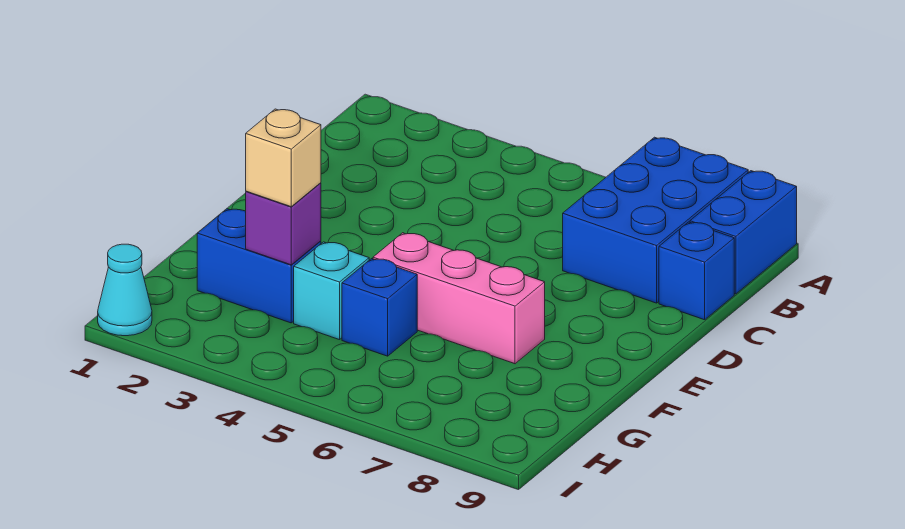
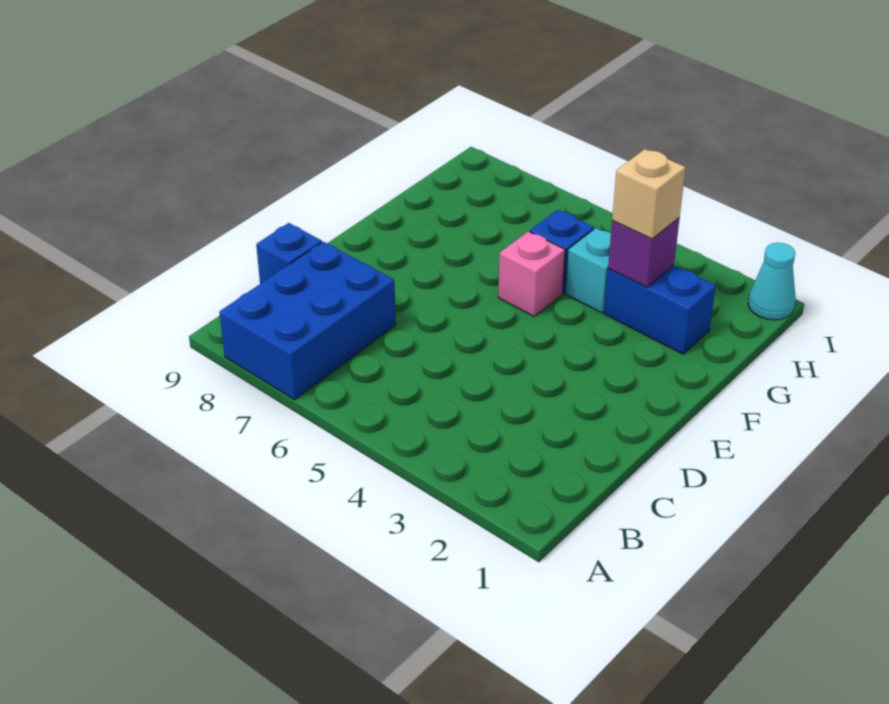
blue 1x2 brick [690,171,797,294] -> none
pink 1x3 brick [373,233,545,364] -> pink 1x1 brick [498,231,565,316]

